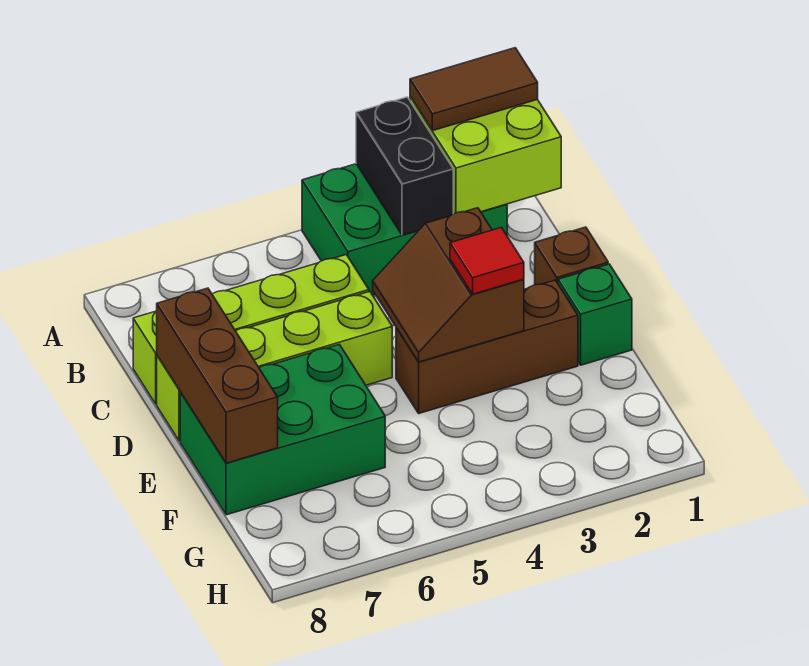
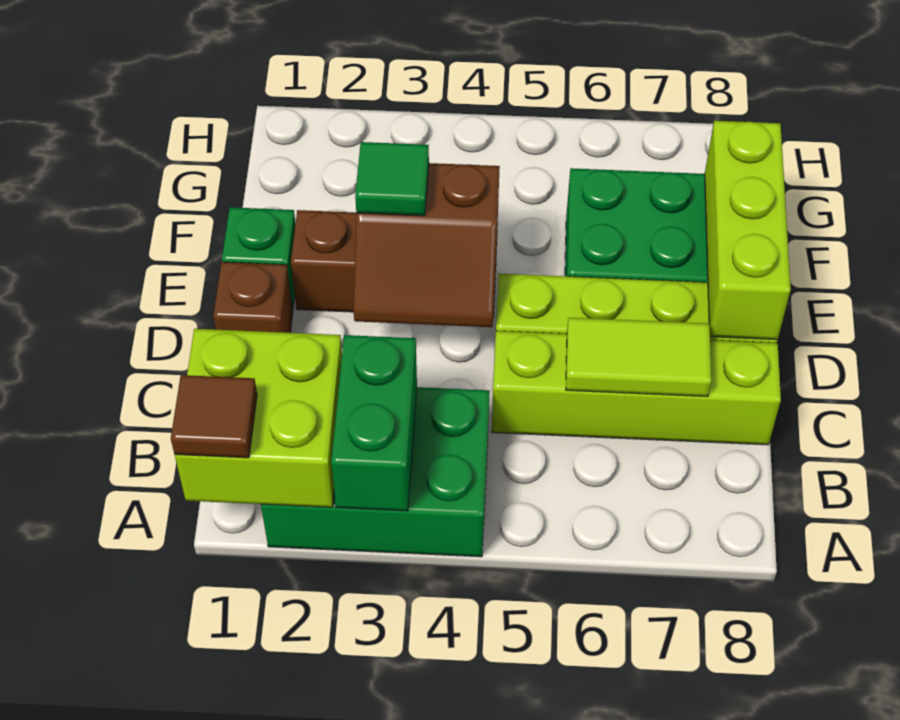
brown 1x2 tile [410,48,538,131] -> brown 1x1 tile [171,375,257,458]
black 1x2 brick [356,97,453,235] -> green 1x2 brick [331,335,417,511]
none -> lime 1x2 tile [566,318,711,397]
brown 2x2 slope [373,208,524,362] -> brown 2x2 slope turned to [354,163,500,327]
brown 1x3 brick [157,288,278,463] -> lime 1x3 brick [705,121,791,340]
red 1x1 tile [450,227,524,294] -> green 1x1 tile [355,142,429,216]

